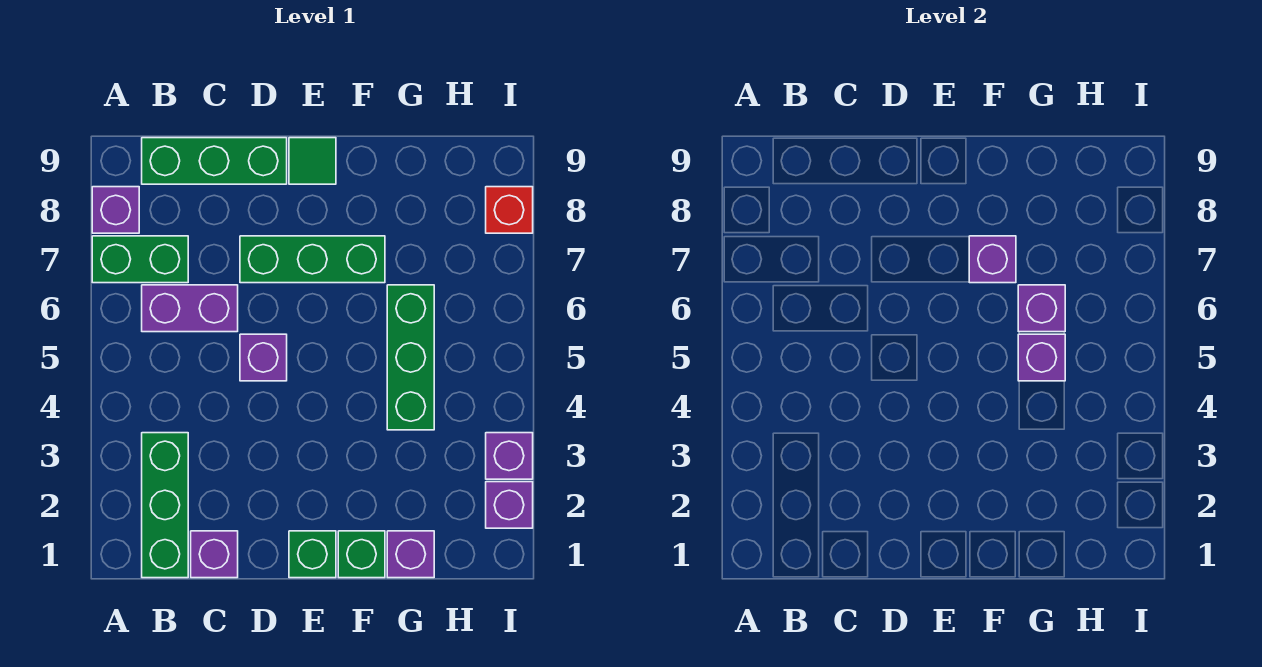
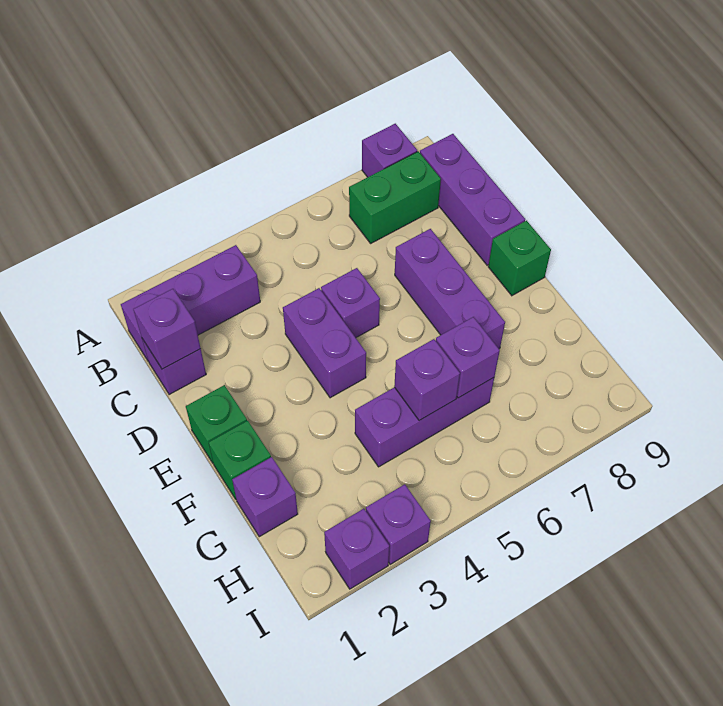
green 1x2 brick [92,236,188,283] -> green 1x2 brick turned to [349,151,441,243]
green 1x3 brick [142,433,188,578] -> purple 1x3 brick [121,245,260,361]
purple 1x2 brick [142,285,238,332] -> purple 1x2 brick moved to [283,288,366,398]
green 1x3 brick [142,138,287,184] -> purple 1x3 brick [420,134,525,265]
green 1x3 brick [240,236,385,283] -> purple 1x3 brick [395,229,505,349]
green 1x1 tile [289,138,336,184] -> green 1x1 brick [488,221,551,296]
purple 1x1 brick [969,236,1016,283] -> purple 1x1 brick moved to [133,289,201,369]
green 1x3 brick [387,285,434,430] -> purple 1x3 brick [355,378,494,467]
red 1x1 brick [486,187,533,233] -> none

